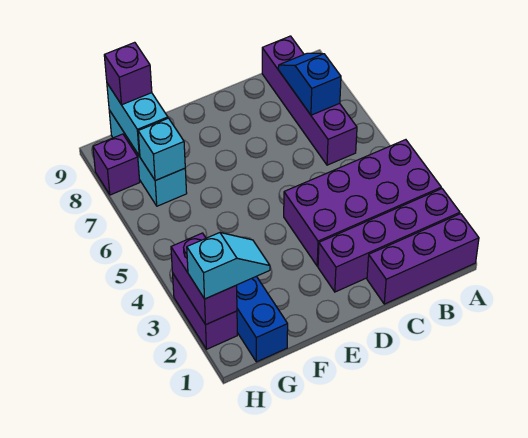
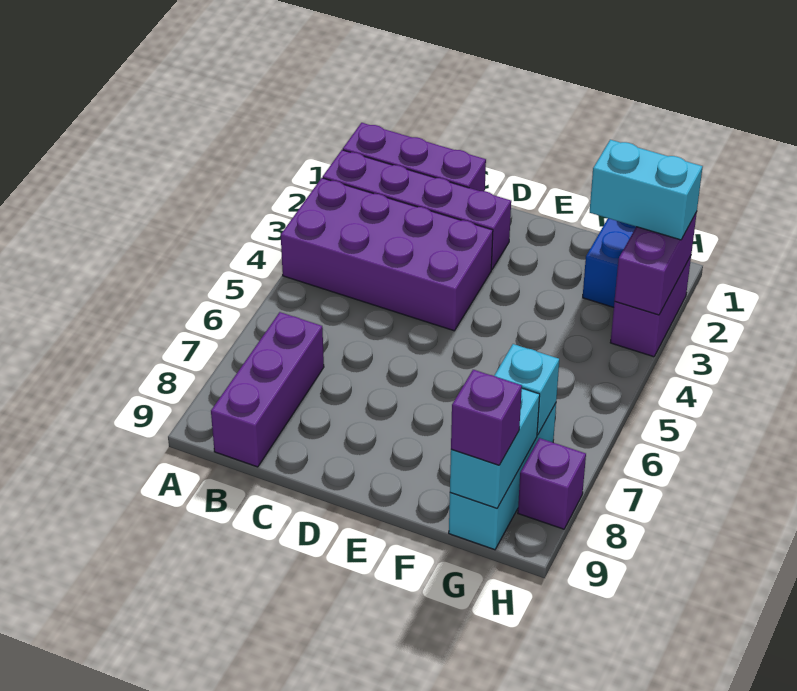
purple 1x4 brick [262,36,357,165] -> purple 1x3 brick [211,312,324,467]
blue 1x2 slope [278,53,341,115] -> none
cyan 1x2 slope [187,233,270,299] -> cyan 1x2 brick [590,140,703,240]

